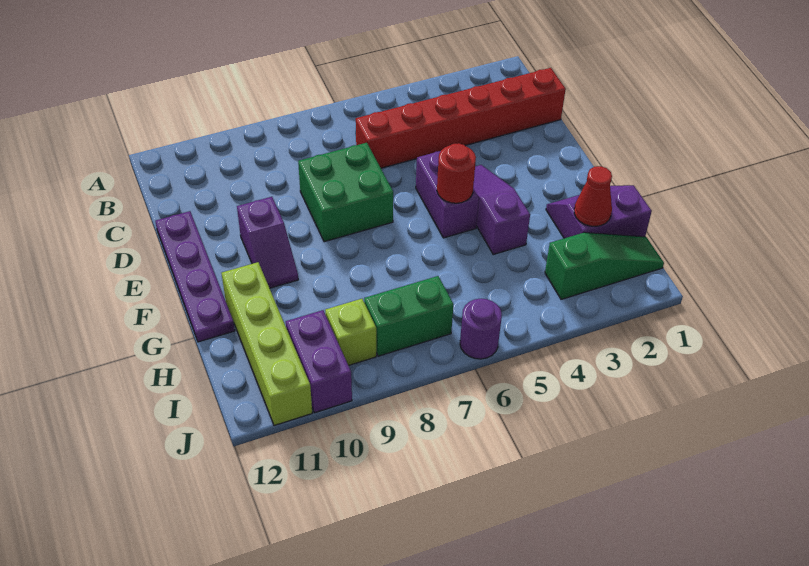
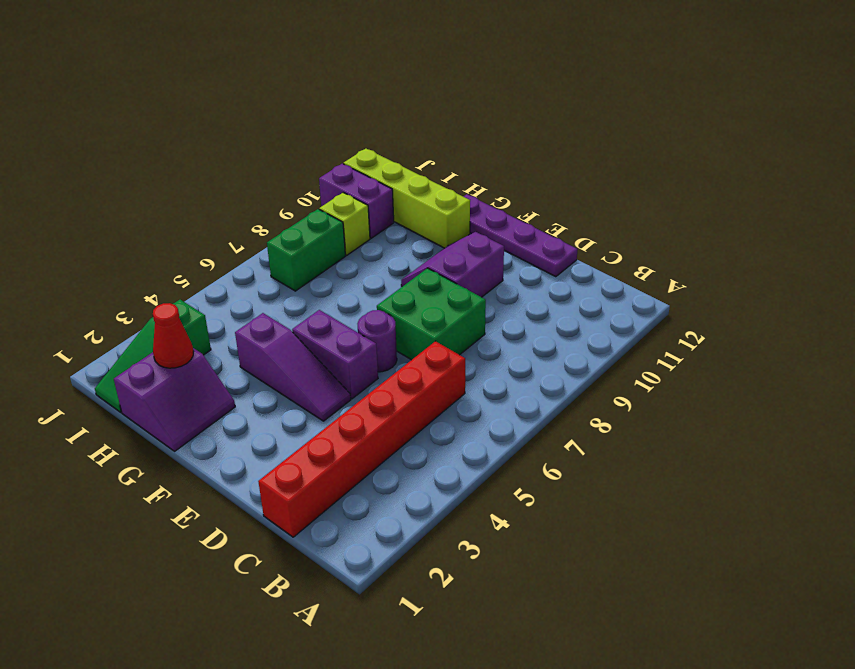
purple 1x2 slope [237,197,298,288] -> purple 2x2 slope [401,232,504,297]
red 1x1 round brick [437,143,476,203] -> none
purple 1x1 round brick [460,299,502,359] -> purple 1x1 round brick moved to [357,310,397,372]

